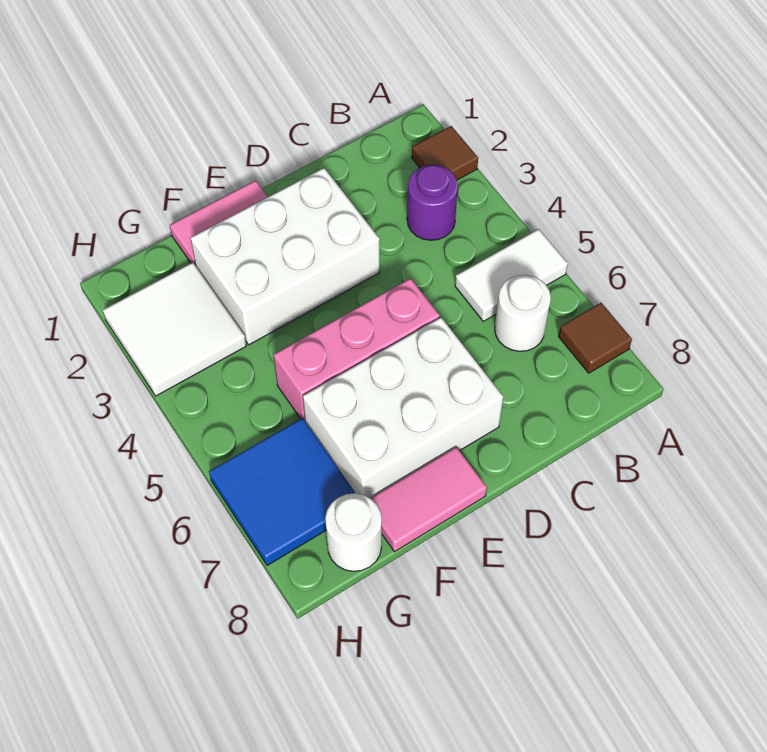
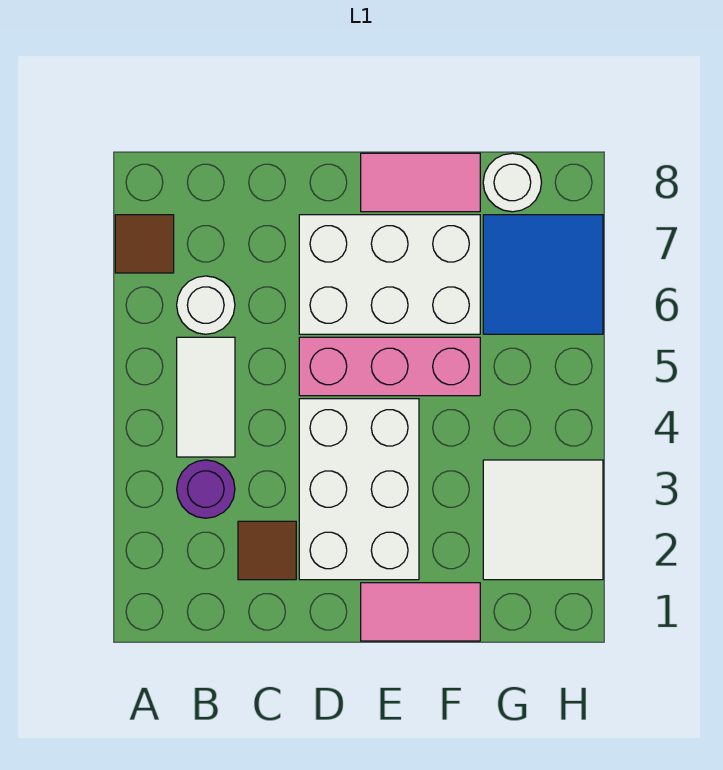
brown 1x1 tile [412,126,478,180] -> brown 1x1 tile moved to [238,521,296,580]
white 1x2 tile [455,229,568,321] -> white 1x2 tile turned to [177,337,235,457]
white 2x3 brick [190,168,380,345] -> white 2x3 brick turned to [299,399,419,580]

